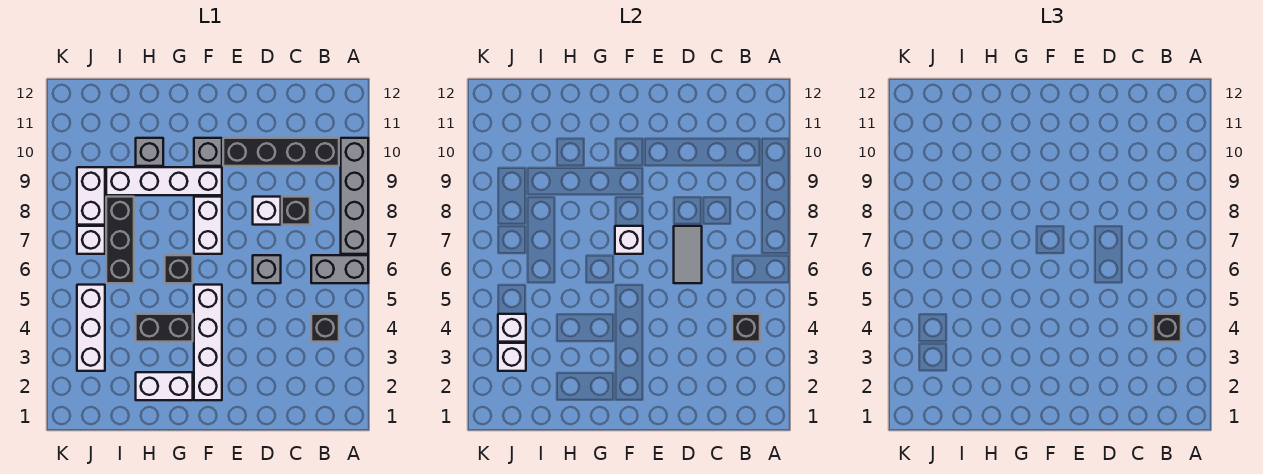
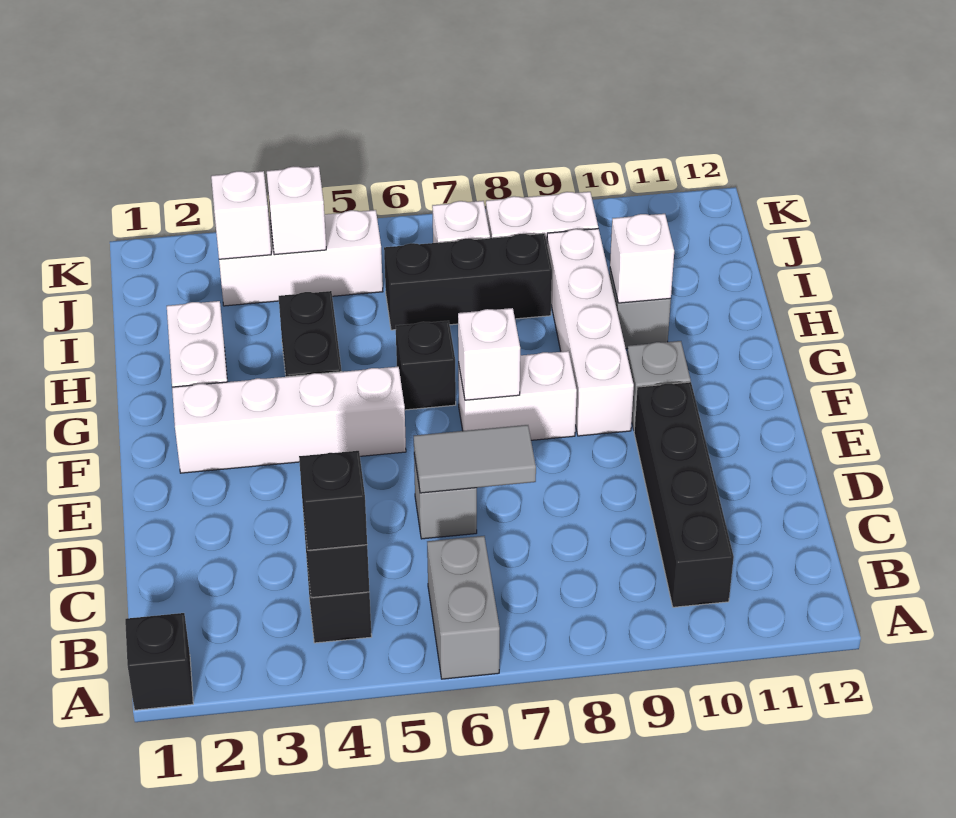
grey 1x4 brick [341,138,368,254] -> none
black 1x1 brick [282,197,310,225] -> black 1x1 brick moved to [125,613,193,710]
white 1x1 brick [253,197,281,225] -> white 1x1 brick moved to [610,214,674,303]

